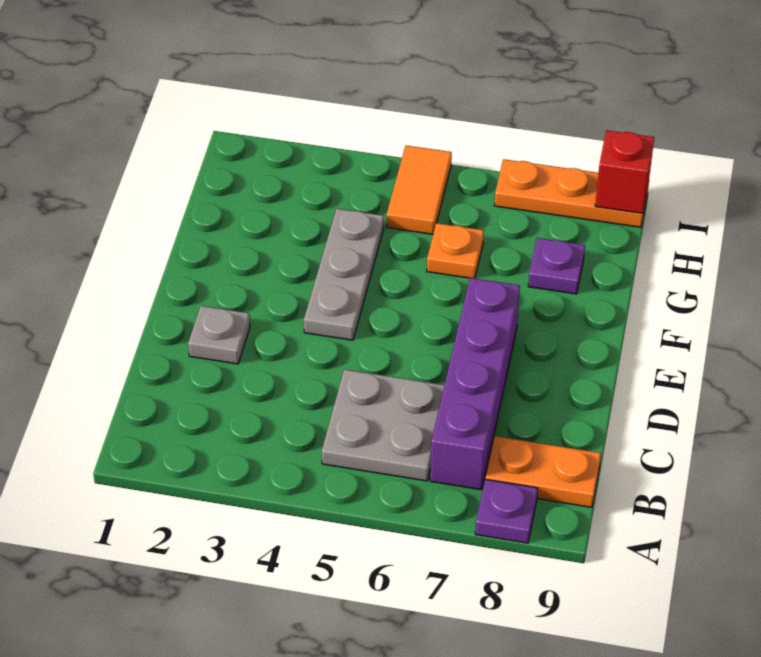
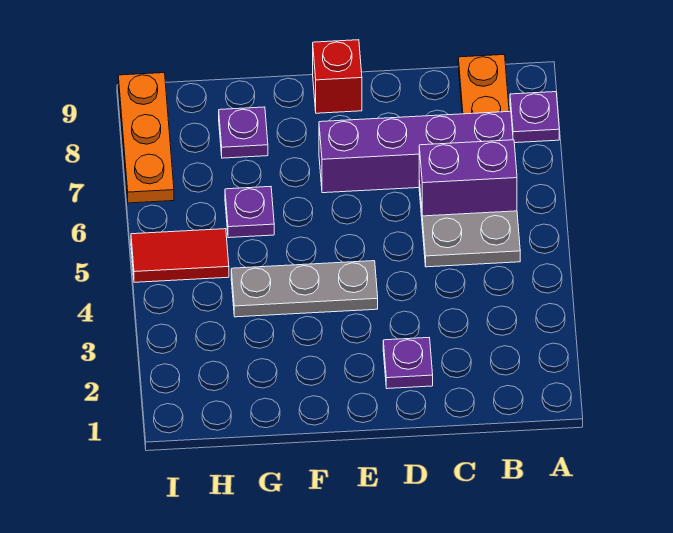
none -> purple 1x2 brick [419,140,517,216]
grey 1x1 plate [188,306,250,364] -> purple 1x1 plate [383,338,433,389]
orange 1x1 plate [427,223,484,279] -> purple 1x1 plate [225,187,274,238]
orange 1x2 tile [387,145,452,234] -> red 1x2 tile [131,229,229,282]
red 1x1 brick [595,130,654,213] -> red 1x1 brick moved to [313,40,362,113]

